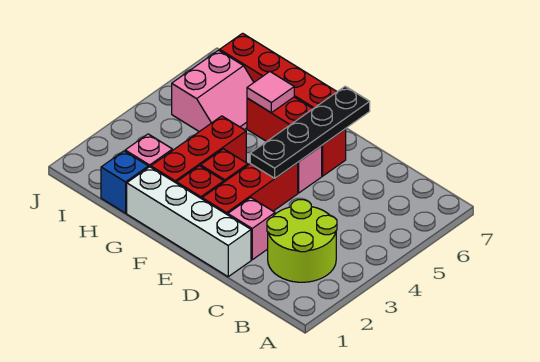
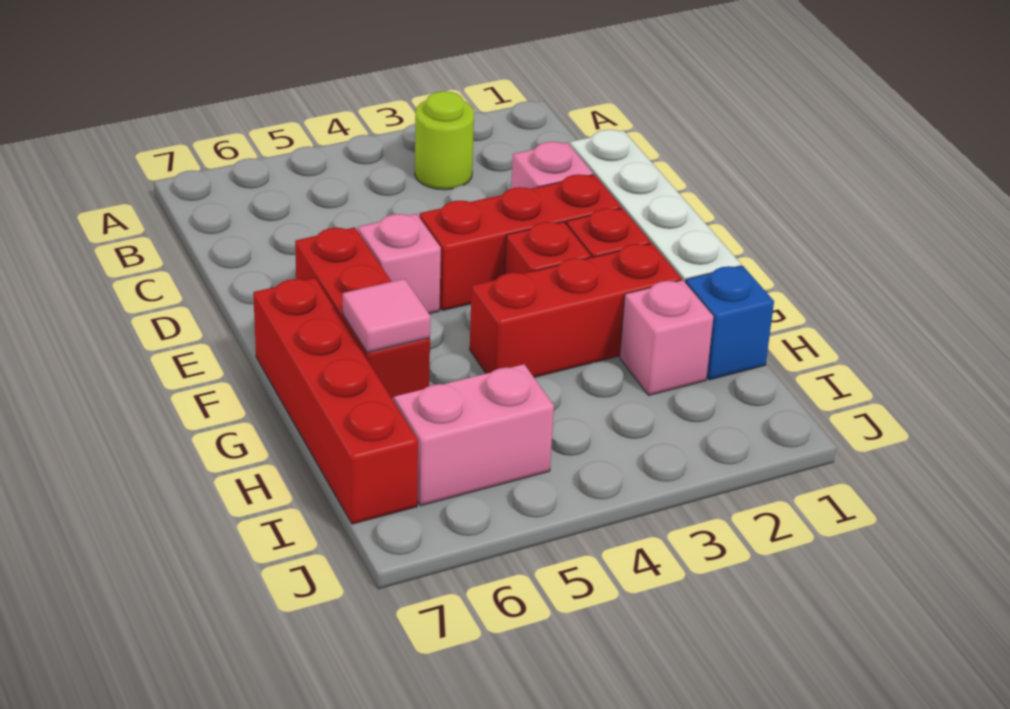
lime 2x2 round brick [267,200,337,282] -> lime 1x1 round brick [415,91,474,190]
black 1x4 plate [250,86,370,178] -> none

